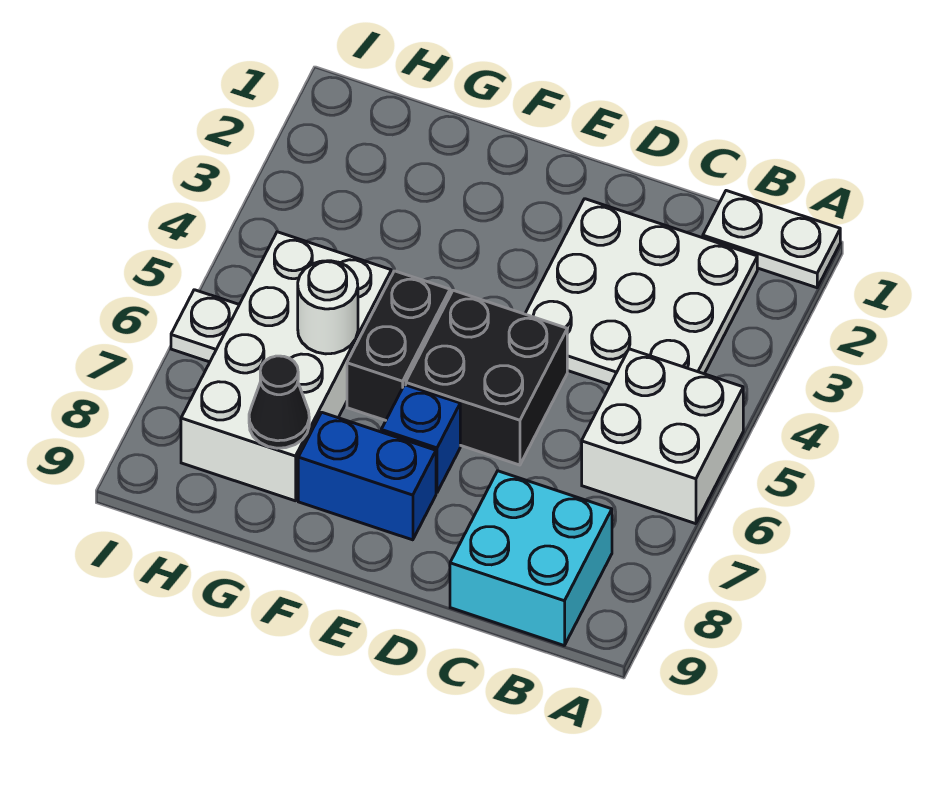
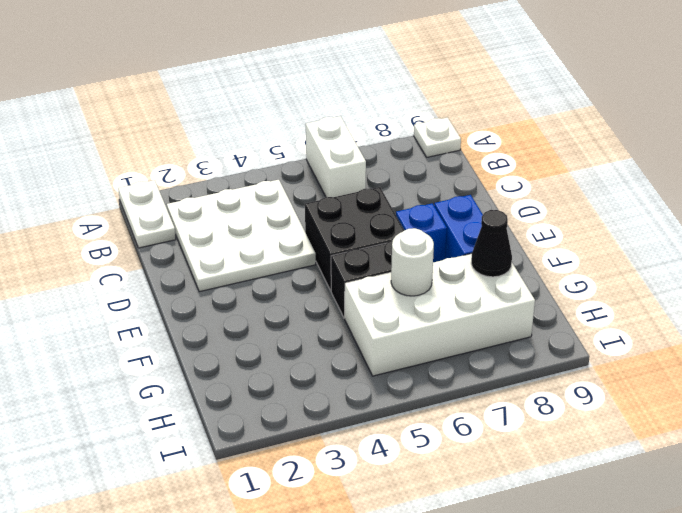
white 2x2 brick [582,349,743,524] -> white 1x2 brick [306,116,366,197]
cyan 2x2 brick [450,471,612,646] -> none
white 1x1 plate [171,290,239,362] -> white 1x1 plate moved to [414,117,461,157]

